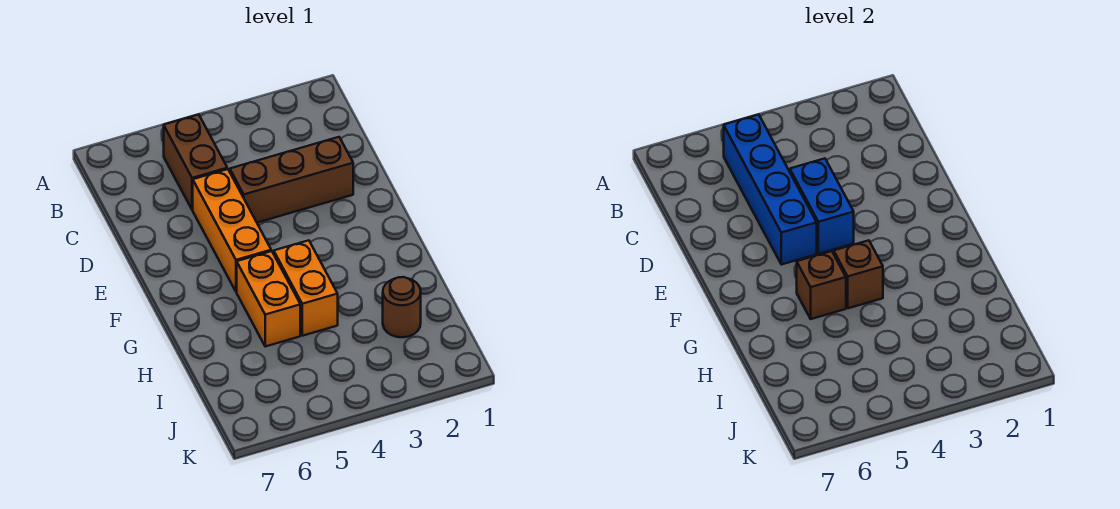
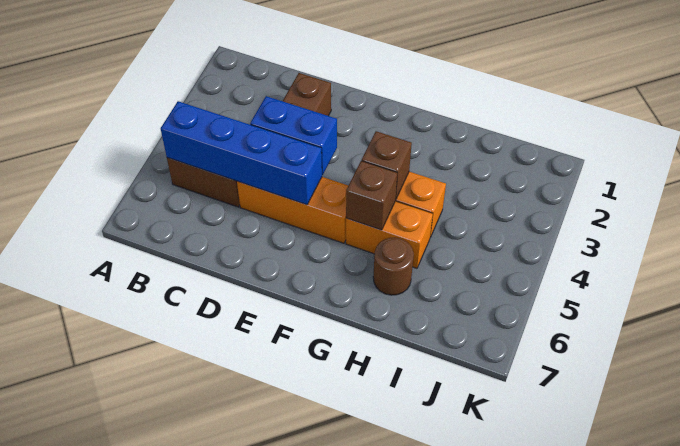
brown 1x1 round brick [383,277,421,337] -> brown 1x1 round brick moved to [373,237,414,295]

